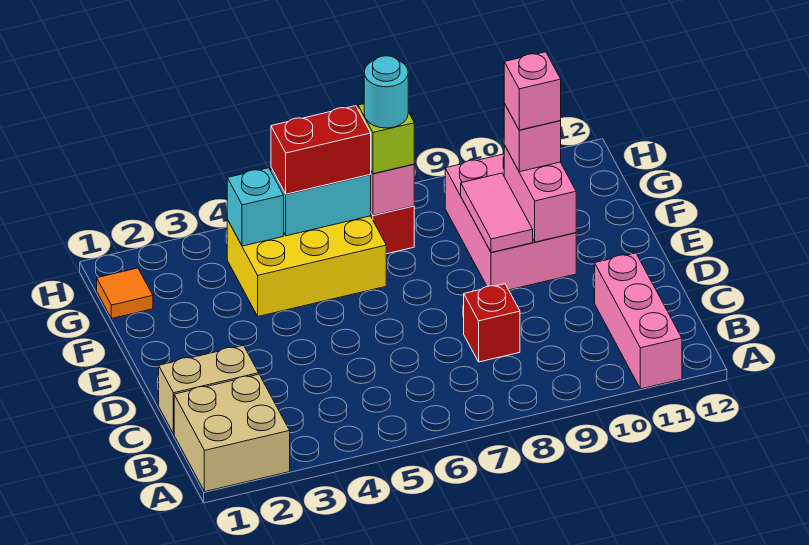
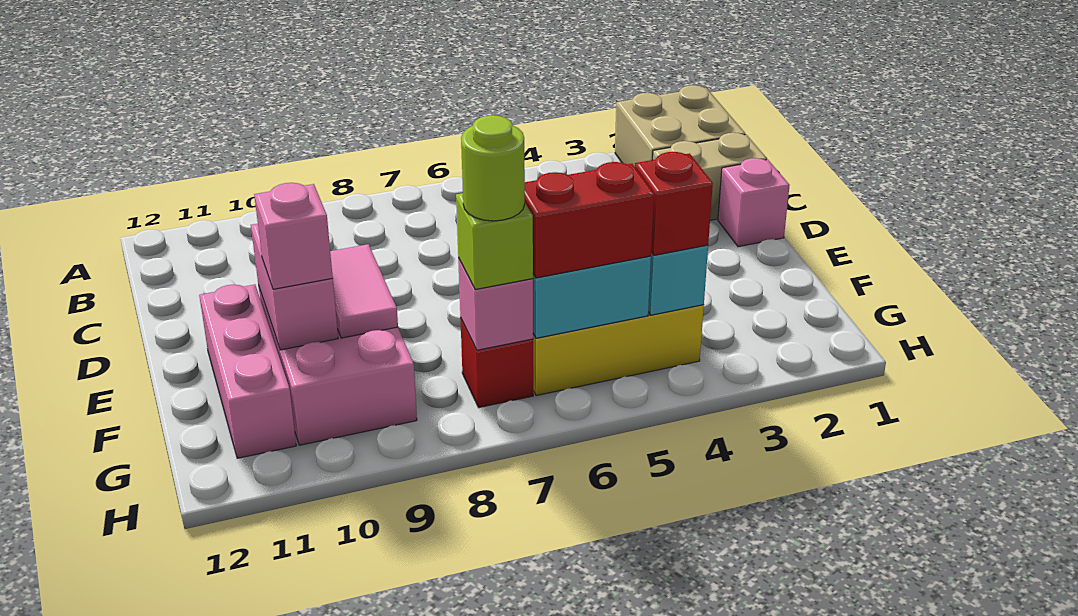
pink 1x3 brick [595,253,682,389] -> pink 1x3 brick moved to [199,285,296,458]
red 1x1 brick [464,284,520,362] -> red 1x1 brick moved to [635,152,713,255]
pink 1x1 brick [504,52,561,130] -> pink 1x1 brick moved to [718,158,790,247]
orange 1x1 tile [97,268,153,319] -> none
cyan 1x1 round brick [364,56,408,128] -> lime 1x1 round brick [461,115,525,221]

